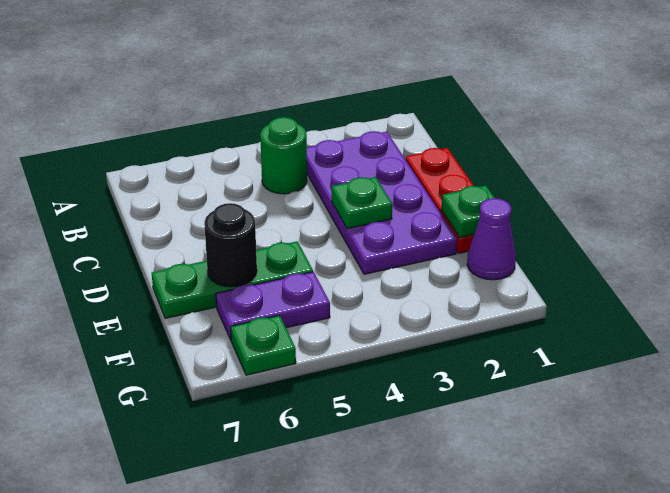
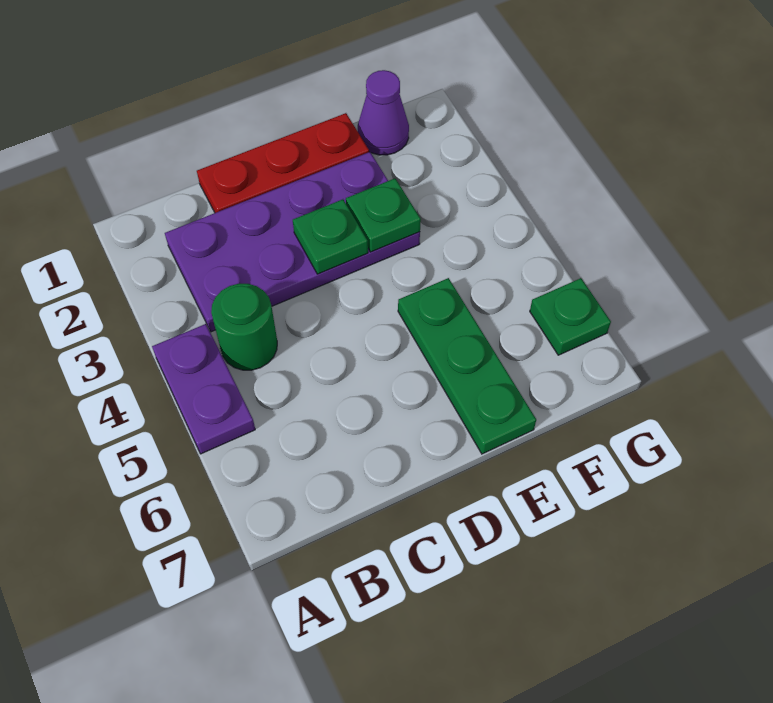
green 1x1 plate [441,186,495,238] -> green 1x1 plate moved to [346,178,421,252]
black 1x1 round brick [204,203,257,287] -> none
purple 1x2 plate [216,272,330,340] -> purple 1x2 plate moved to [152,324,255,454]

